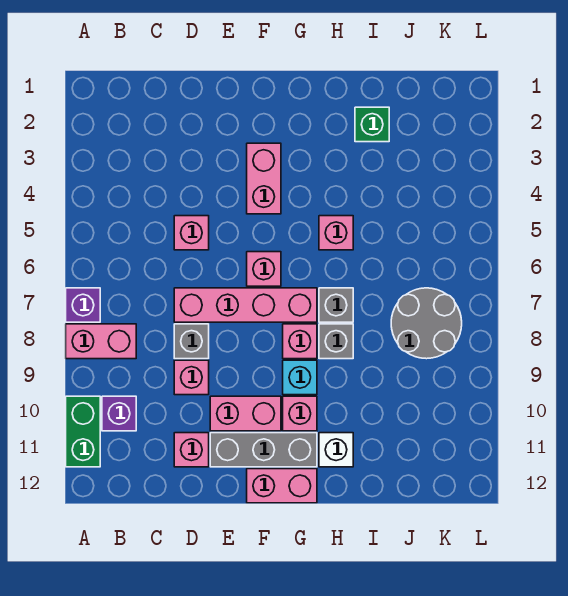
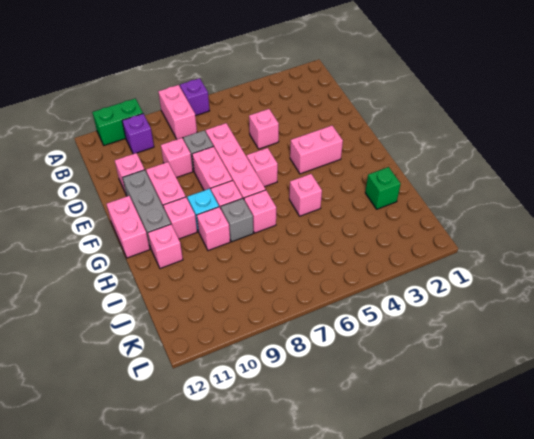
none -> pink 1x2 brick [192,146,232,190]
grey 1x1 brick [319,288,353,322] -> pink 1x1 brick [244,190,276,233]
none -> pink 1x1 brick [197,207,230,251]
white 1x1 brick [319,433,353,467] -> pink 1x1 brick [148,224,183,268]
grey 2x2 round brick [391,288,462,359] -> none

